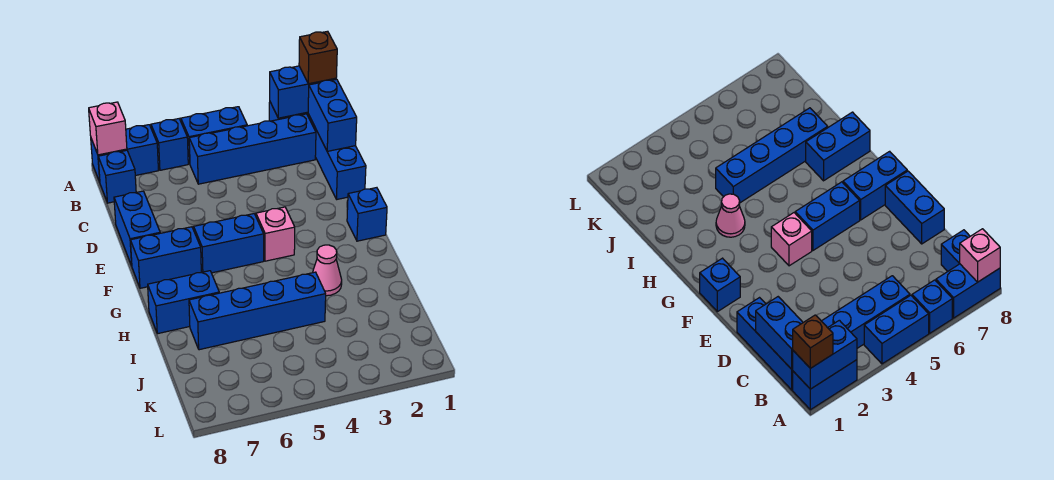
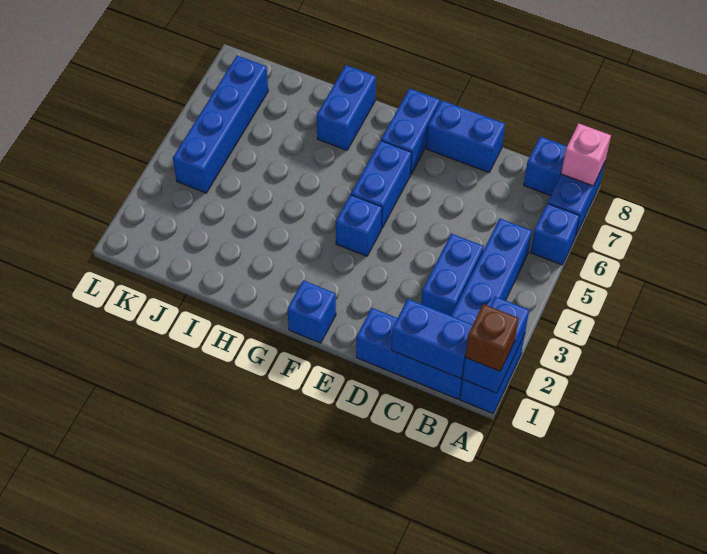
blue 1x2 brick [181,107,247,163] -> blue 1x2 brick moved to [421,234,484,316]
pink 1x1 brick [256,207,295,261] -> blue 1x1 brick [336,195,382,256]
pink 1x1 cone [313,245,342,296] -> none
blue 1x4 brick [189,272,326,350] -> blue 1x4 brick moved to [173,56,268,193]

